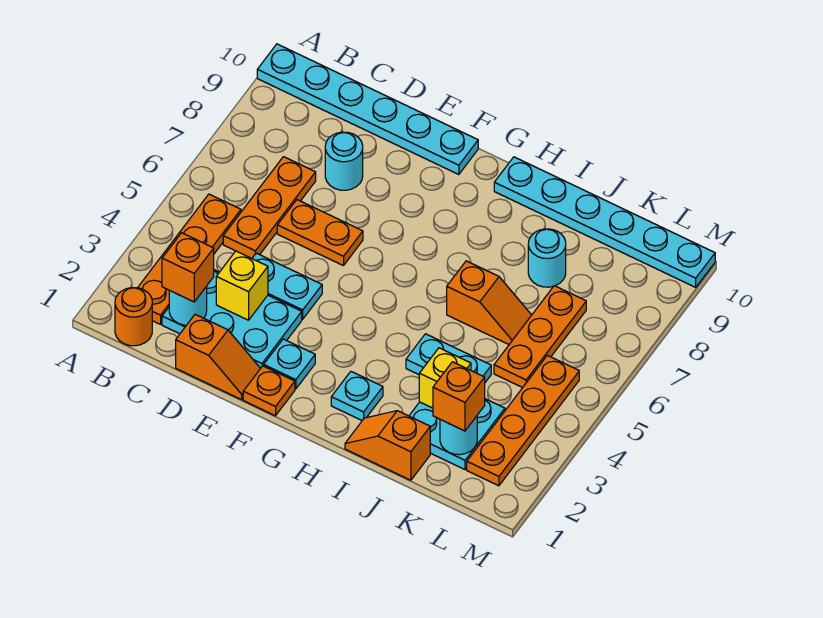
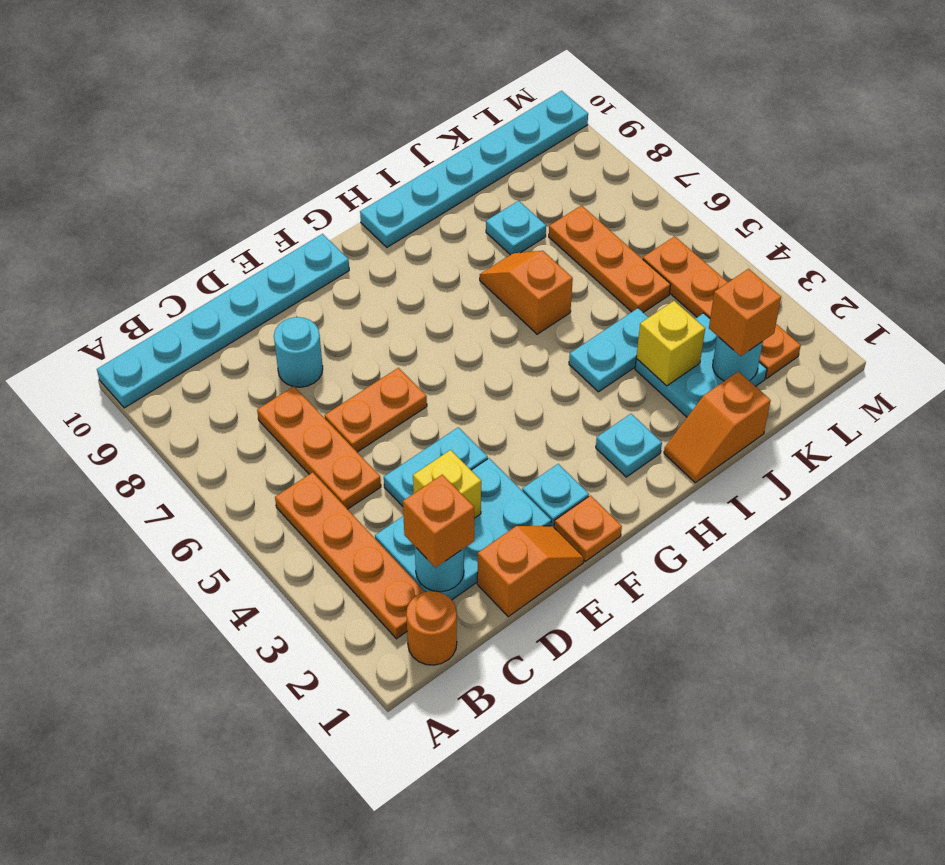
orange 1x2 slope [447,261,531,344] -> orange 1x2 slope turned to [480,251,573,334]
cyan 1x1 round brick [528,229,566,287] -> cyan 1x1 plate [486,201,546,255]

